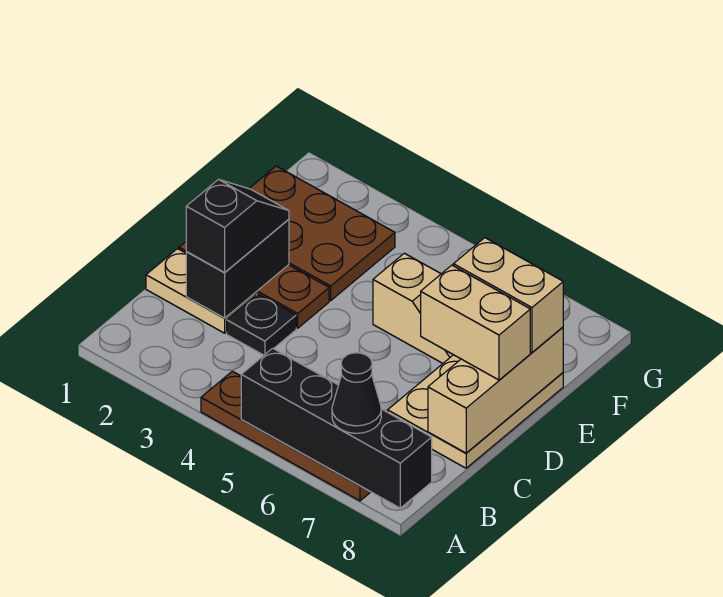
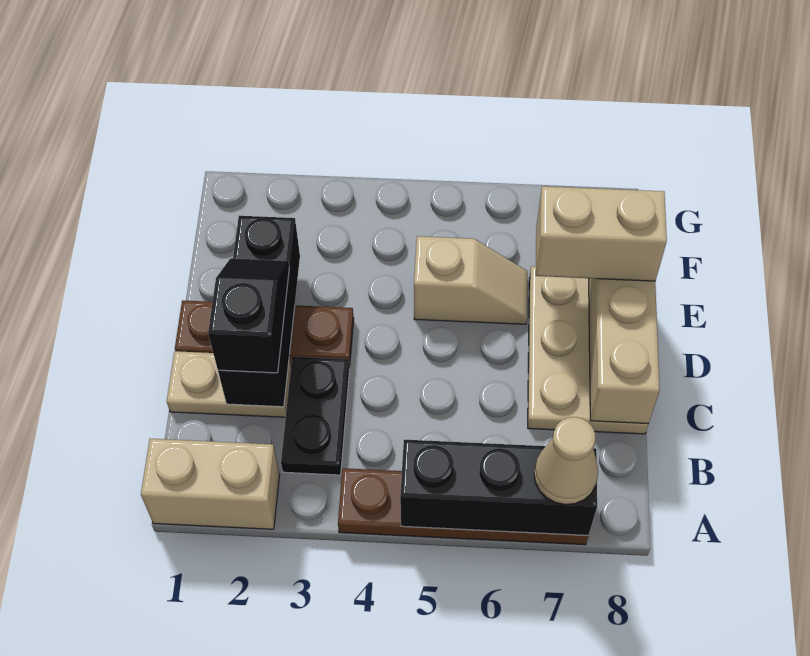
black 1x4 brick [241,348,432,508] -> black 1x3 brick [400,440,597,535]
black 1x1 cone [332,353,381,433] -> tan 1x1 cone [534,417,598,505]
black 1x2 brick [186,219,289,318] -> black 1x3 brick [218,216,300,407]
black 1x1 plate [227,294,296,355] -> black 1x2 plate [281,357,349,475]
tan 1x2 brick [421,265,530,380] -> tan 1x2 brick moved to [141,439,280,529]
brown 2x3 plate [249,166,395,301] -> none

